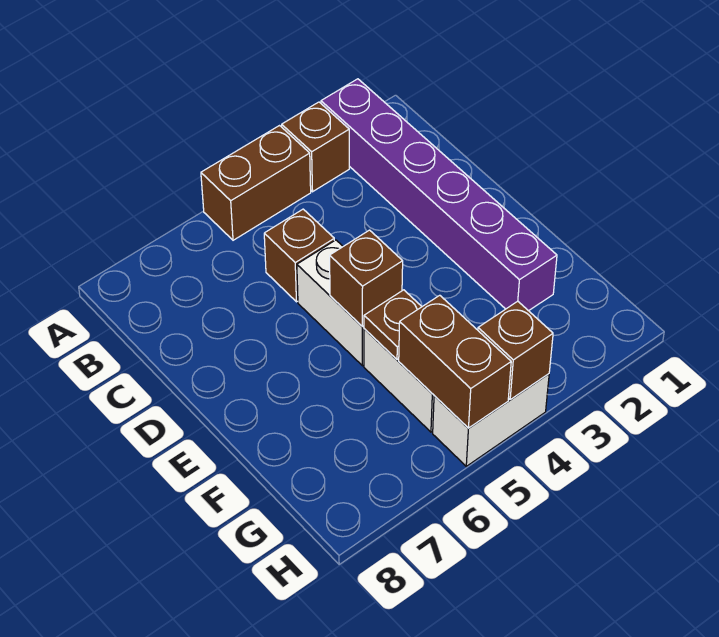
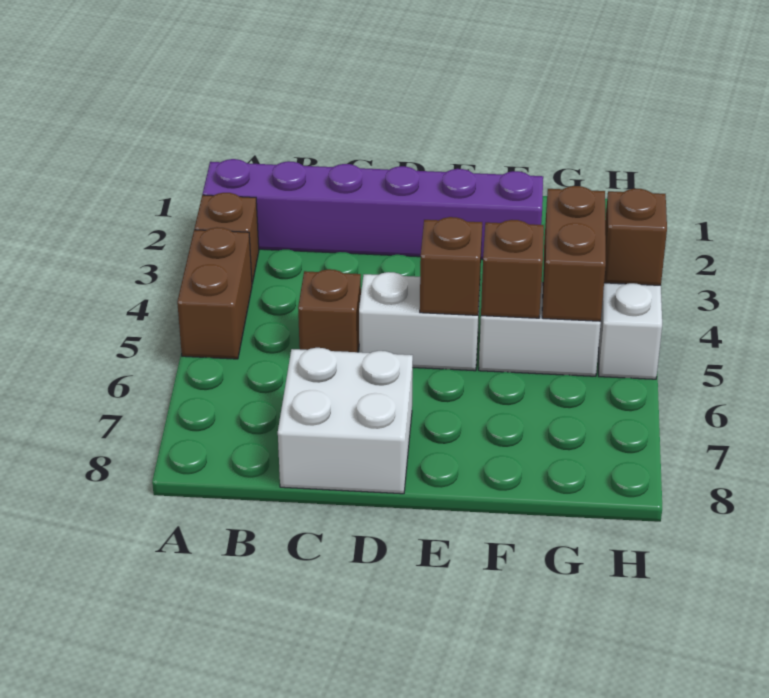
none -> white 2x2 brick [278,348,413,494]
brown 1x1 plate [364,290,422,360] -> brown 1x1 brick [481,220,544,318]
brown 1x2 brick [399,295,511,428] -> brown 1x2 brick turned to [542,186,606,321]

